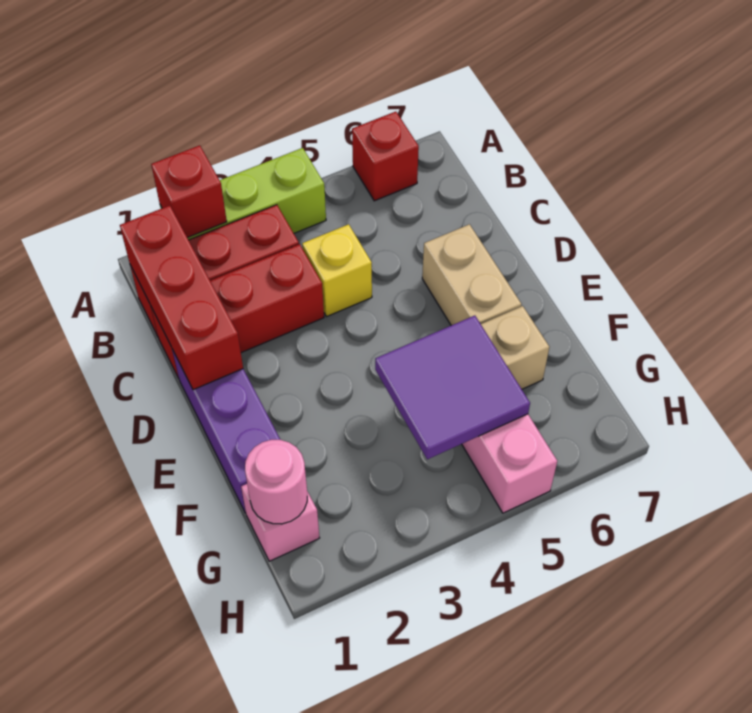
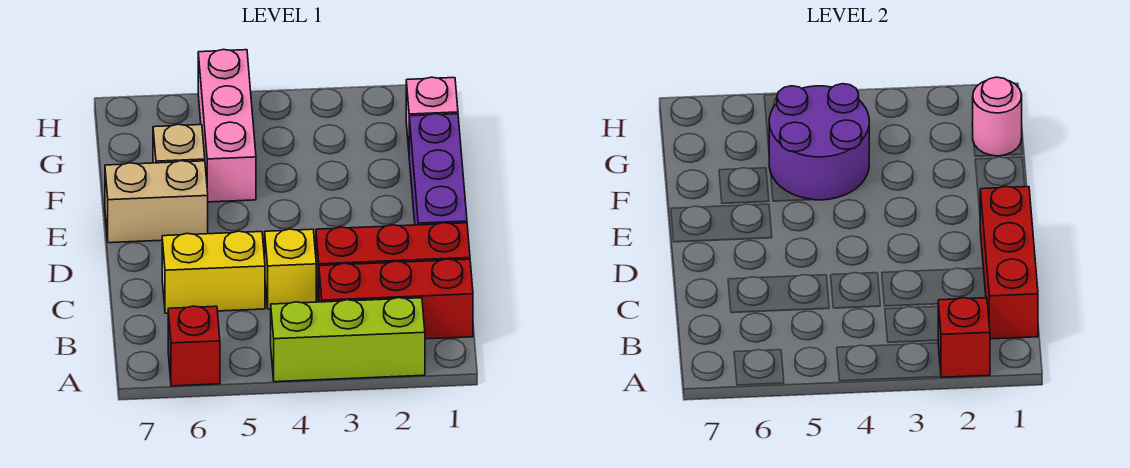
none -> yellow 1x2 brick [162,231,265,313]
tan 1x2 brick [422,224,521,325] -> tan 1x2 brick turned to [105,161,208,243]
purple 2x2 tile [375,316,530,459] -> purple 2x2 round brick [769,84,869,200]

